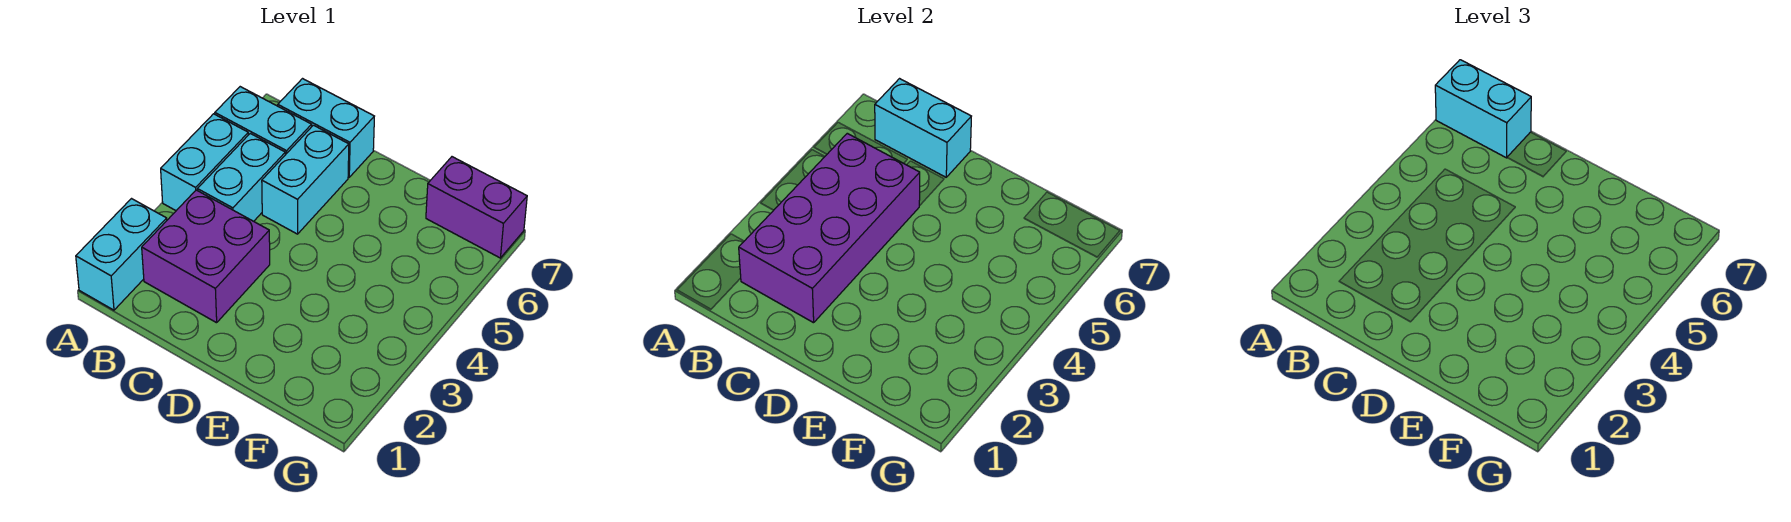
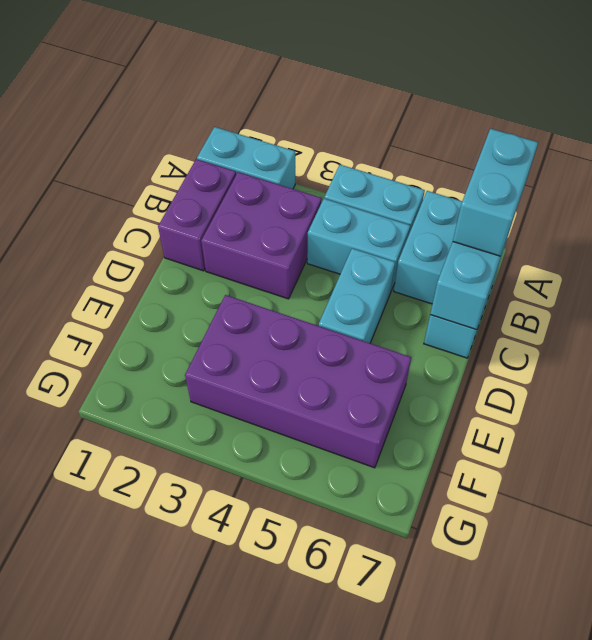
purple 2x4 brick [739,133,920,323] -> purple 2x4 brick moved to [185,295,411,468]
cyan 1x2 brick [262,125,349,234] -> cyan 1x2 brick turned to [319,248,395,343]
purple 1x2 brick [426,157,527,258] -> purple 1x2 brick moved to [158,159,236,271]

